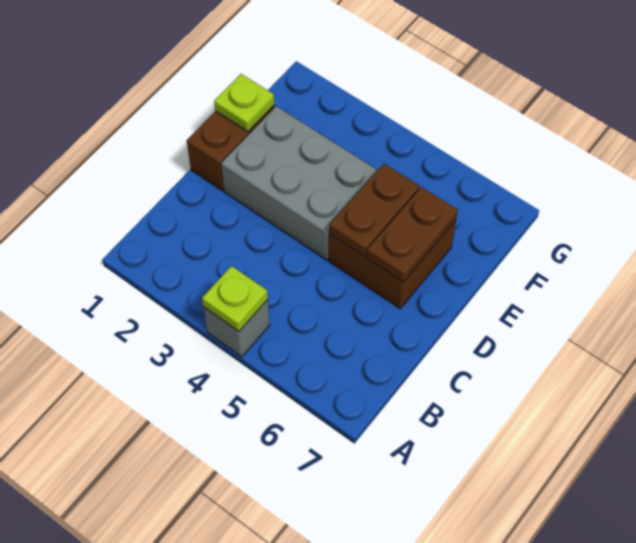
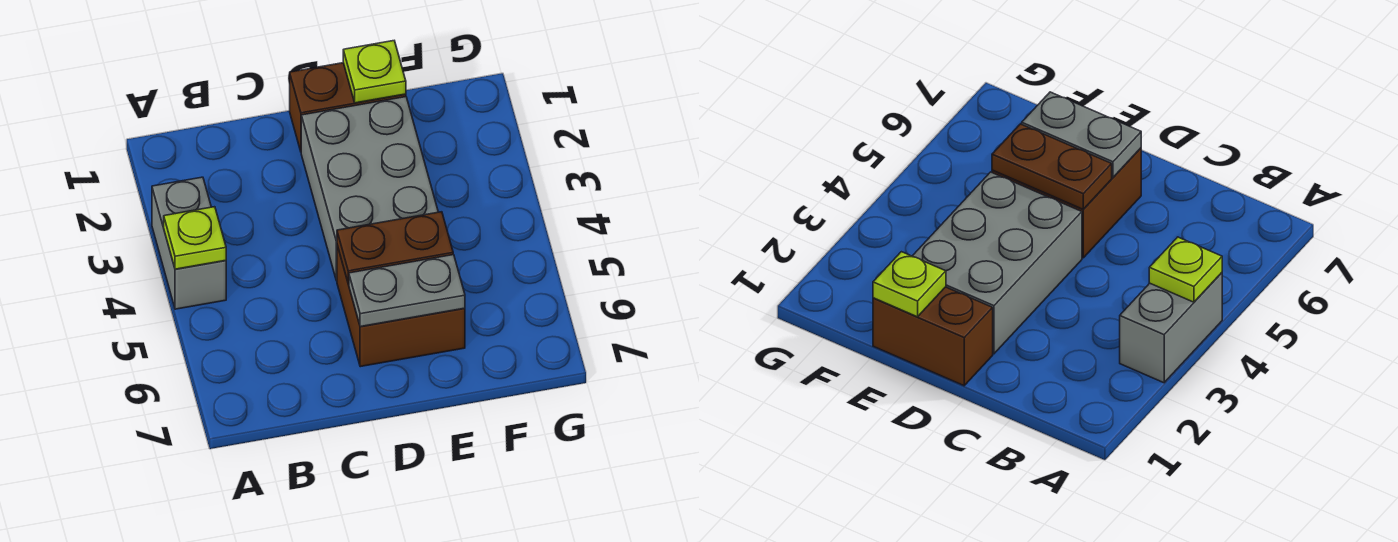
grey 1x1 brick [204,300,270,357] -> grey 1x2 brick [152,177,226,309]
brown 1x2 plate [367,187,458,282] -> grey 1x2 plate [349,255,465,327]

